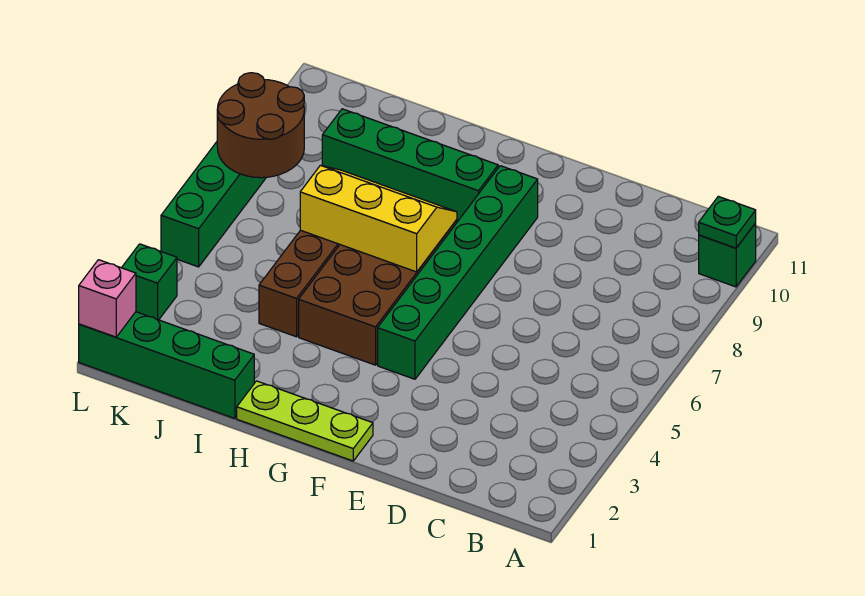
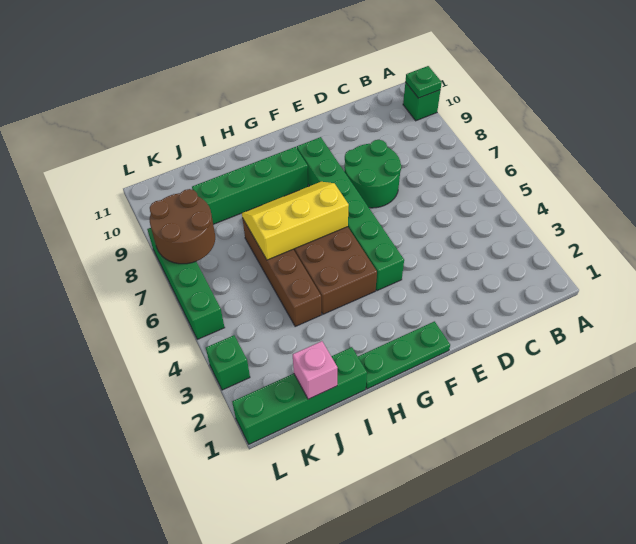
none -> green 2x2 round brick [344,140,401,208]
lime 1x3 plate [237,381,373,461] -> green 1x3 plate [358,321,450,389]
pink 1x1 brick [79,260,136,337] -> pink 1x1 brick moved to [293,341,338,399]

